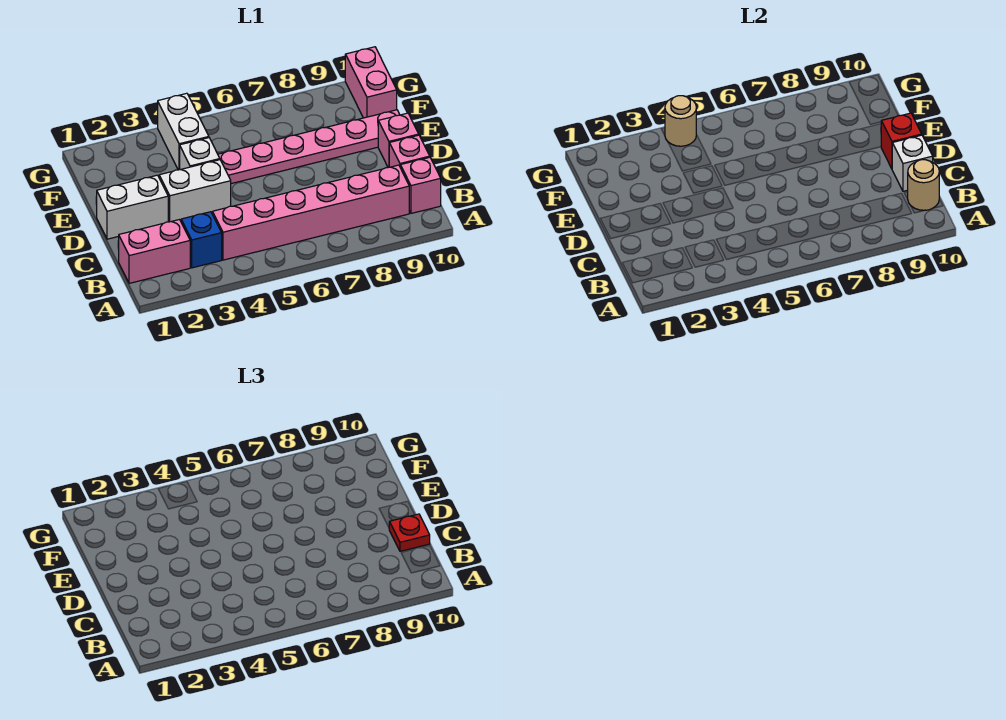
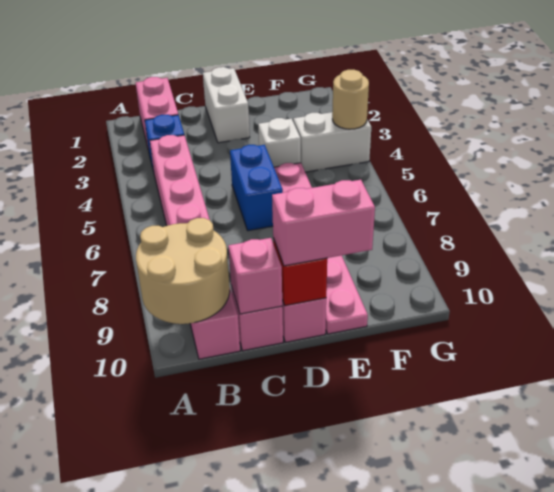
tan 1x1 round brick [908,160,939,210] -> tan 2x2 round brick [136,218,230,324]
white 1x1 brick [892,135,933,191] -> pink 1x1 brick [228,238,283,314]
red 1x1 plate [389,514,430,551] -> none
white 1x2 brick [159,160,231,222] -> none
none -> blue 1x2 brick [230,145,283,231]
pink 1x2 brick [345,47,397,118] -> pink 1x2 brick moved to [272,180,375,266]

